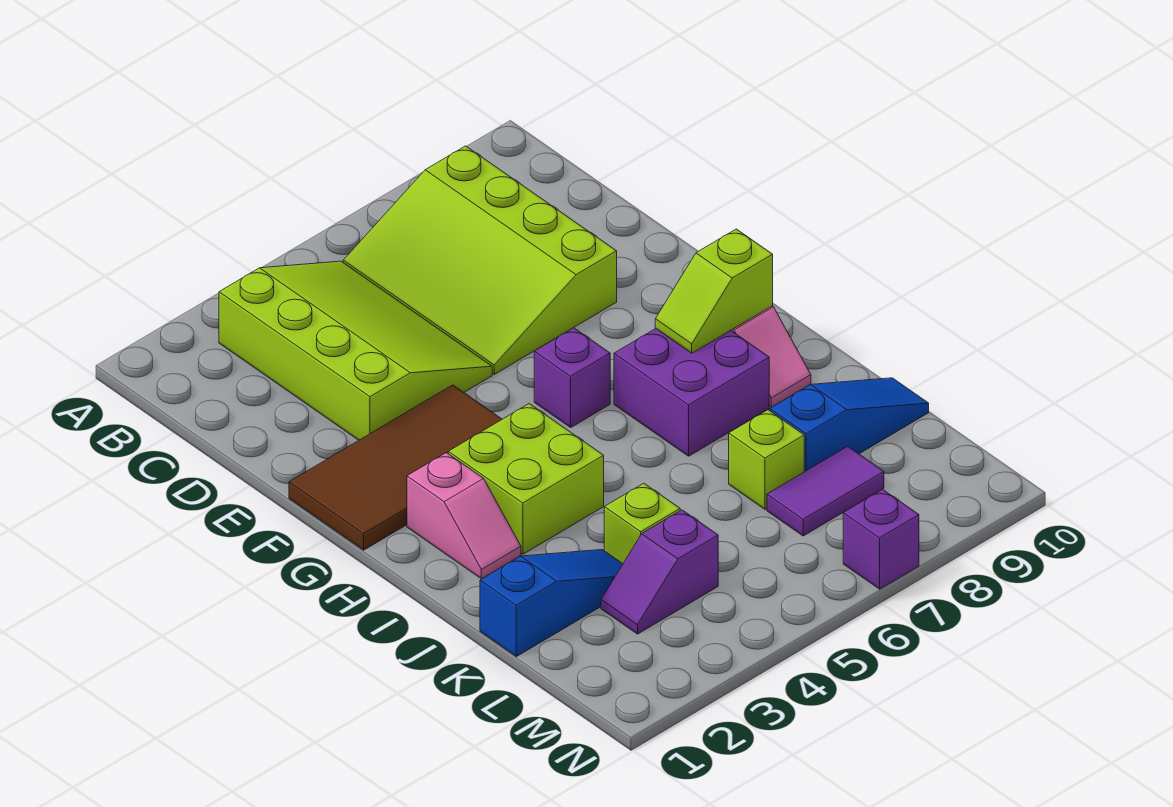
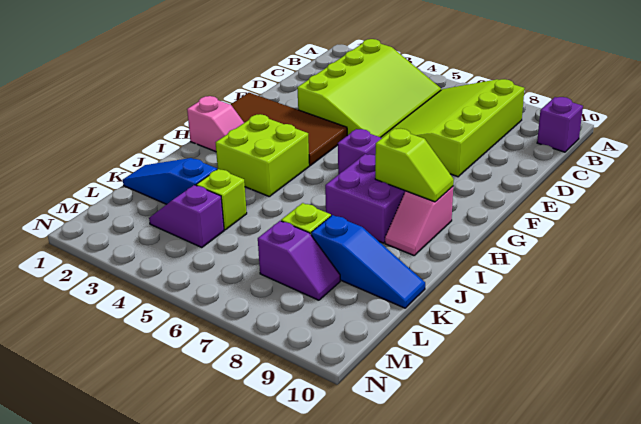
pink 1x2 slope [407,453,521,579] -> pink 1x2 slope turned to [187,96,244,152]
lime 1x2 slope [655,229,773,353] -> lime 1x2 slope turned to [375,128,454,202]
blue 1x3 slope [480,550,623,657] -> blue 1x3 slope turned to [123,158,217,204]
purple 1x2 tile [767,446,884,536] -> purple 1x2 slope [258,221,340,300]
purple 1x1 brick [843,489,919,589] -> purple 1x1 brick moved to [537,97,583,152]

